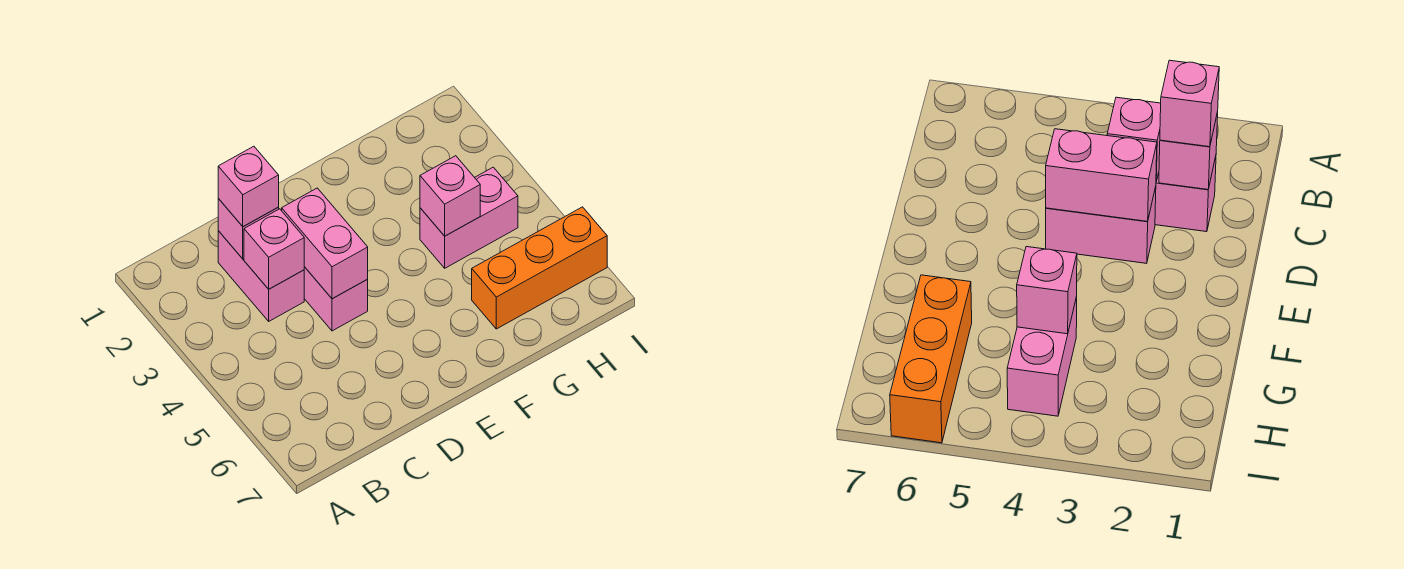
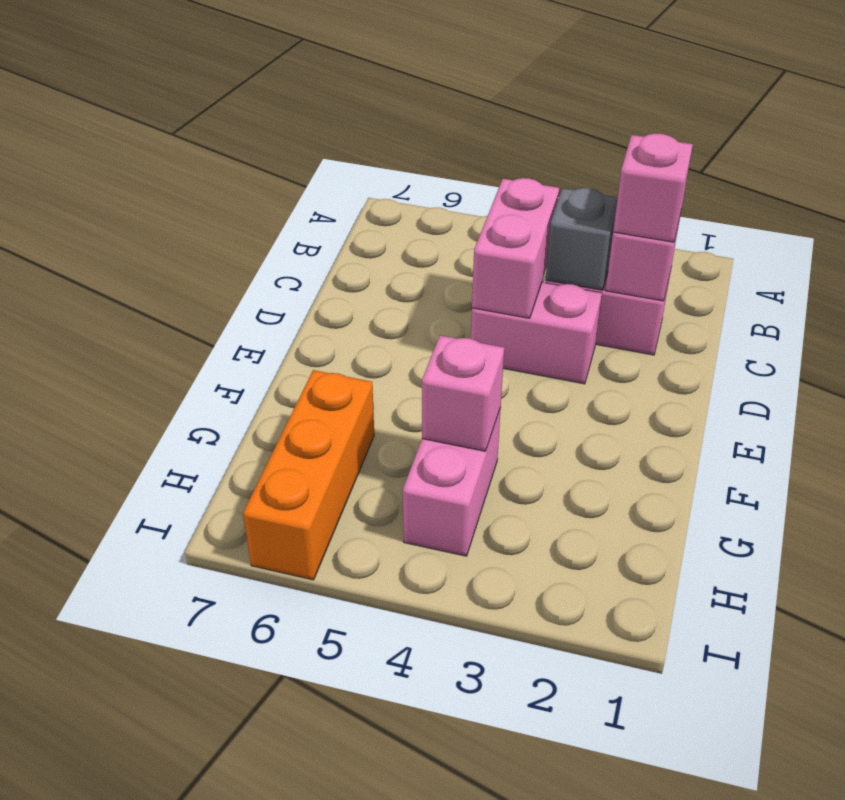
pink 1x1 brick [244,209,304,289] -> grey 1x1 brick [546,188,618,290]
pink 1x2 brick [282,188,368,299] -> pink 1x2 brick turned to [472,178,559,318]

